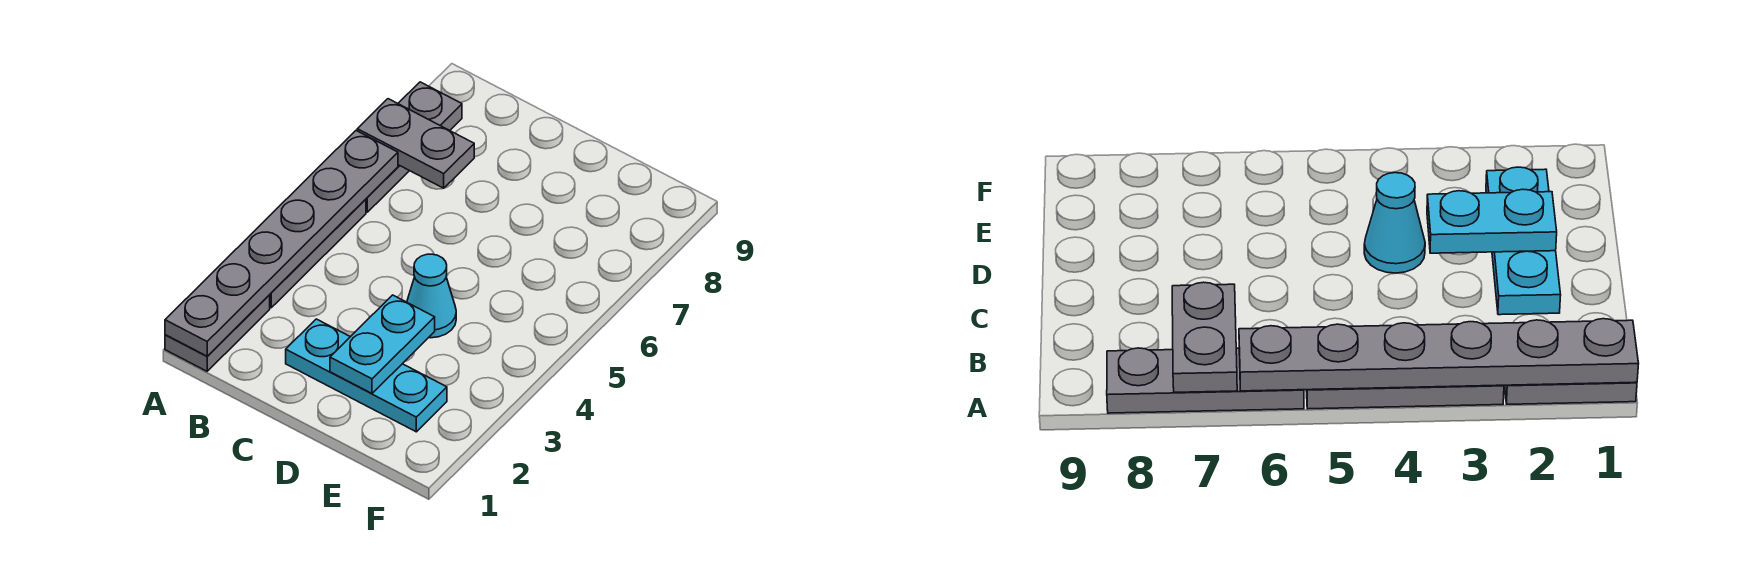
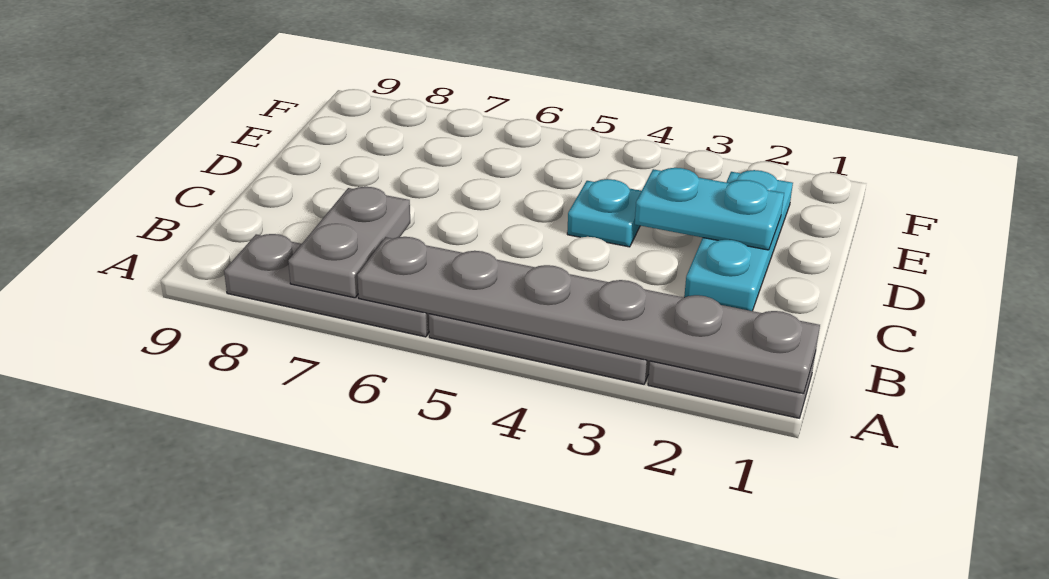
cyan 1x1 cone [407,254,456,338] -> cyan 1x1 plate [567,179,641,247]

